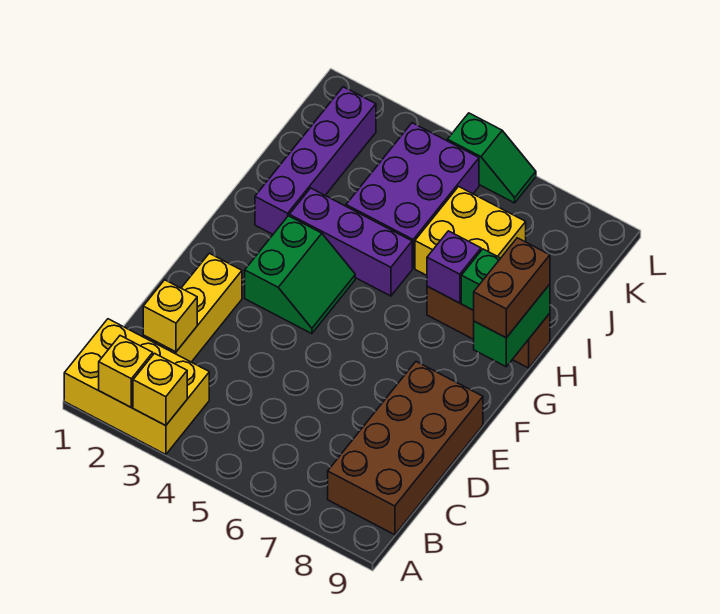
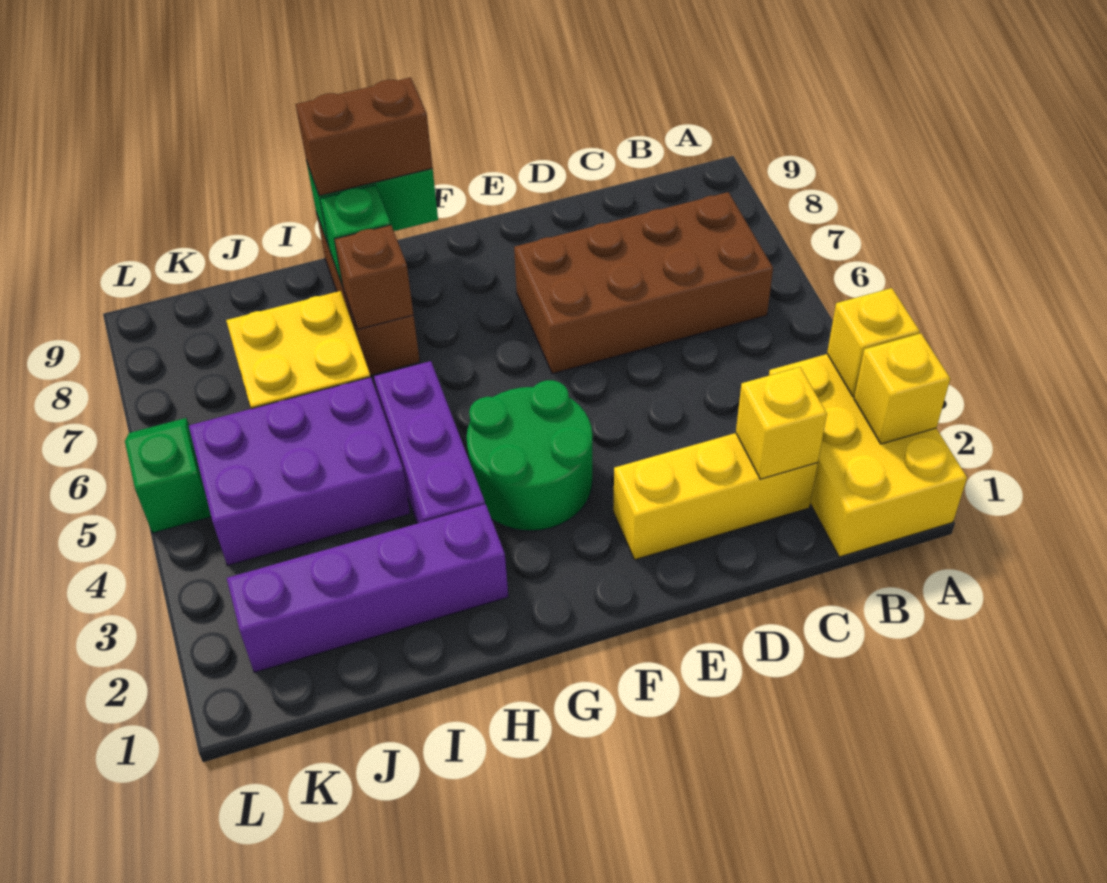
brown 2x4 brick [328,362,483,535] -> brown 2x4 brick moved to [514,192,773,374]
green 2x2 slope [245,216,355,334] -> green 2x2 round brick [467,380,592,531]
purple 1x1 brick [427,231,481,303] -> brown 1x1 brick [334,225,413,329]

